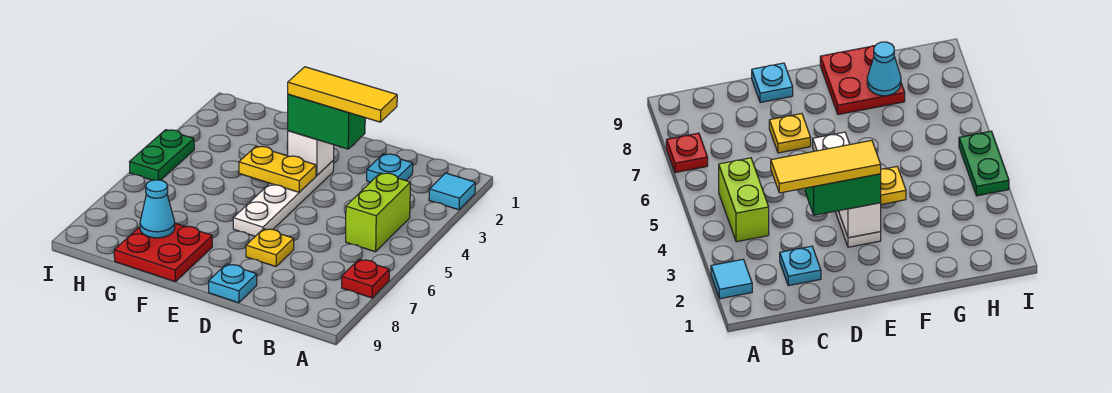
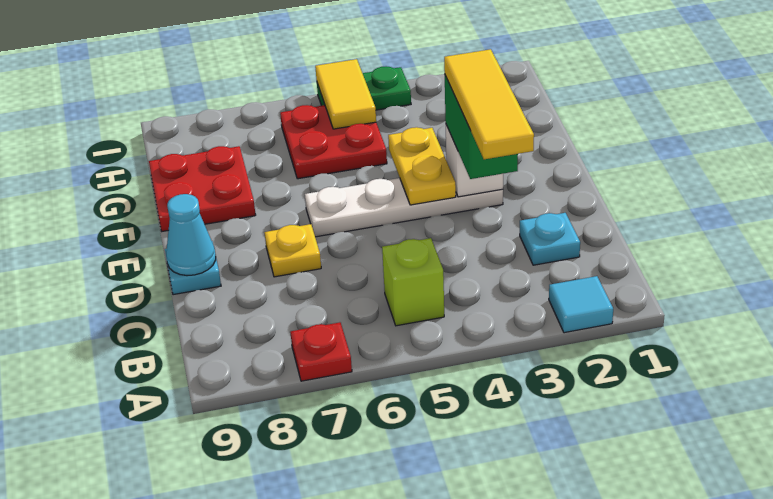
lime 1x2 brick [346,173,410,252] -> lime 1x1 brick [382,238,444,326]
none -> red 2x2 plate [280,105,387,179]
cyan 1x1 cone [140,180,175,238] -> cyan 1x1 cone moved to [166,194,216,276]
none -> yellow 1x2 tile [315,59,376,129]

